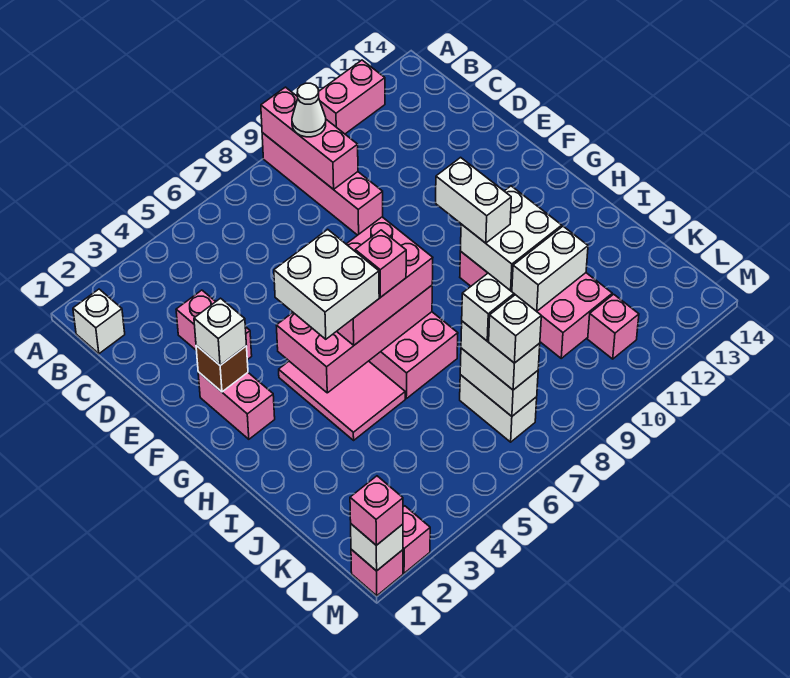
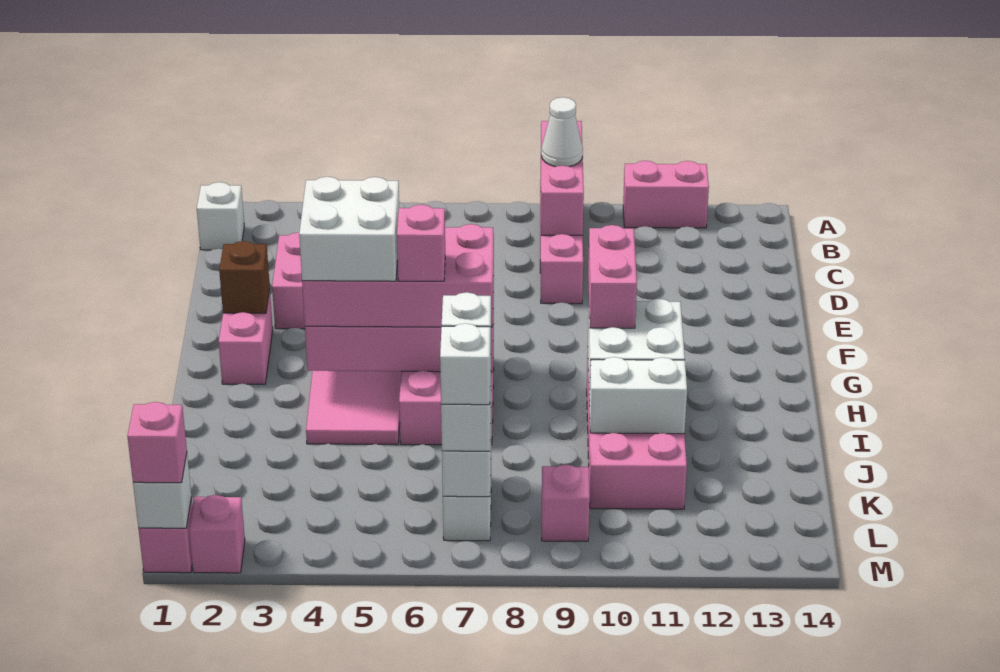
white 1x1 brick [194,298,246,365] -> none
pink 2x3 brick [337,217,433,345] -> pink 2x4 brick [302,224,494,327]
white 1x2 brick [436,157,511,243] -> pink 1x2 brick [588,225,637,328]
pink 1x1 brick [588,294,639,359] -> pink 1x1 brick moved to [542,464,590,541]

